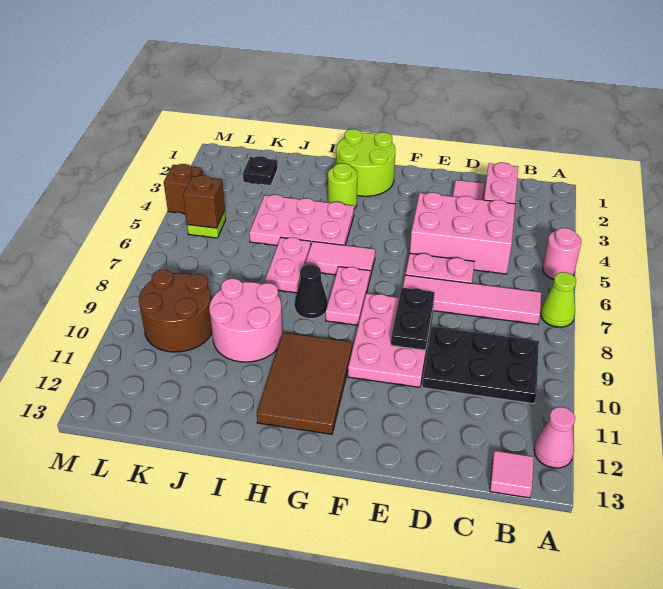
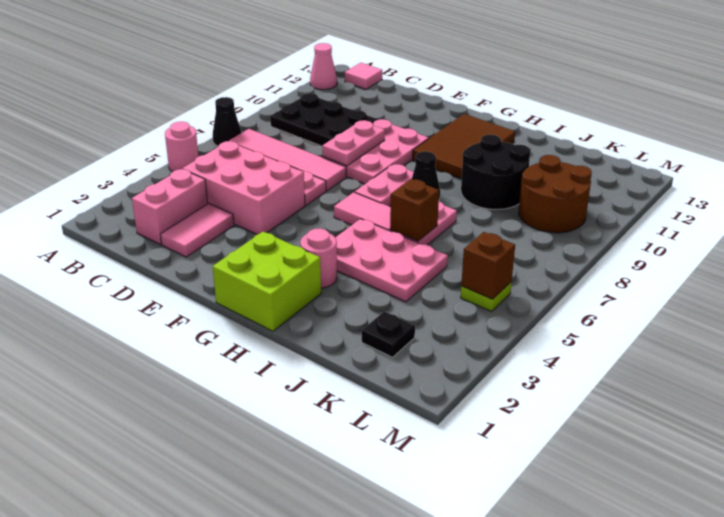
lime 1x1 cone [540,272,576,327] -> black 1x1 cone [213,97,242,146]
black 1x2 plate [391,288,435,350] -> pink 1x2 plate [323,120,385,166]
lime 2x2 round brick [336,129,395,196] -> lime 2x2 brick [213,232,321,331]
lime 1x1 round brick [328,163,357,209] -> pink 1x1 round brick [300,228,337,288]
pink 2x2 round brick [209,279,283,362] -> black 2x2 round brick [461,135,530,210]
brown 1x1 brick [164,164,202,214] -> brown 1x1 brick moved to [390,179,439,241]

